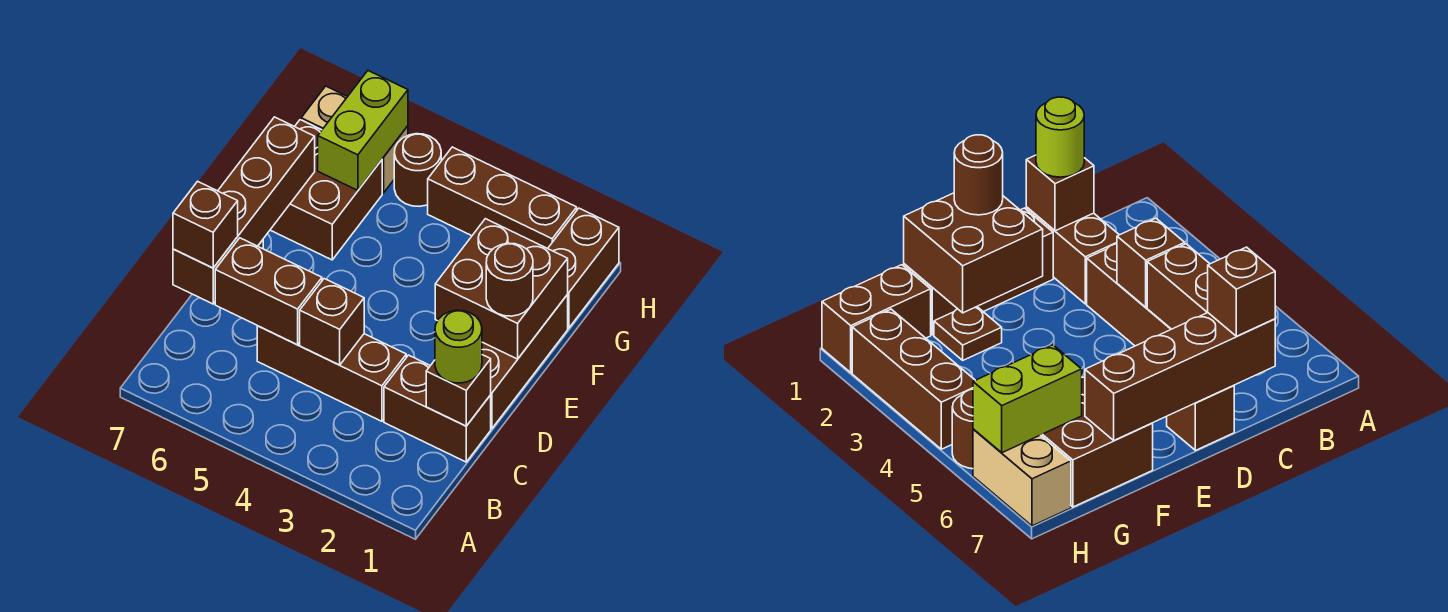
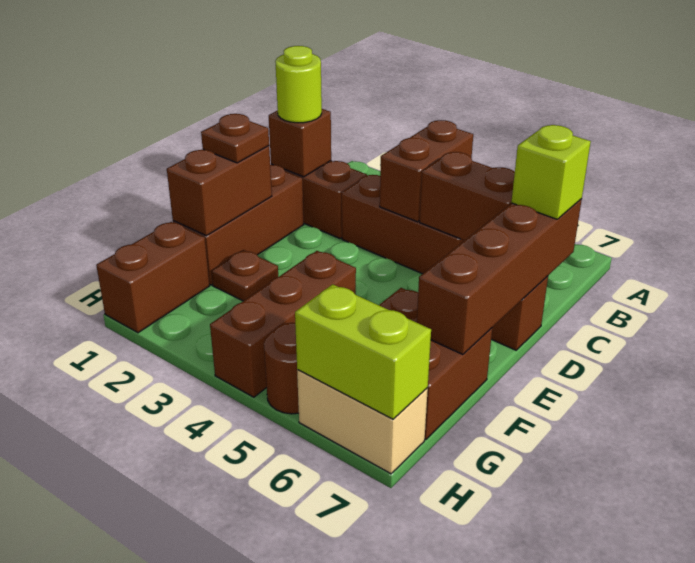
brown 1x1 brick [300,279,364,365] -> brown 1x2 brick [380,120,473,222]
brown 1x1 brick [173,181,238,268] -> lime 1x1 brick [511,125,591,219]
brown 2x2 brick [435,219,568,359] -> brown 1x2 brick [167,146,272,236]
brown 1x1 round brick [486,243,533,316] -> brown 1x1 plate [201,114,269,163]
lime 1x2 brick [318,71,408,190] -> lime 1x2 brick turned to [295,284,431,419]
brown 1x3 brick [428,147,577,249] -> brown 1x3 brick turned to [210,251,356,397]

